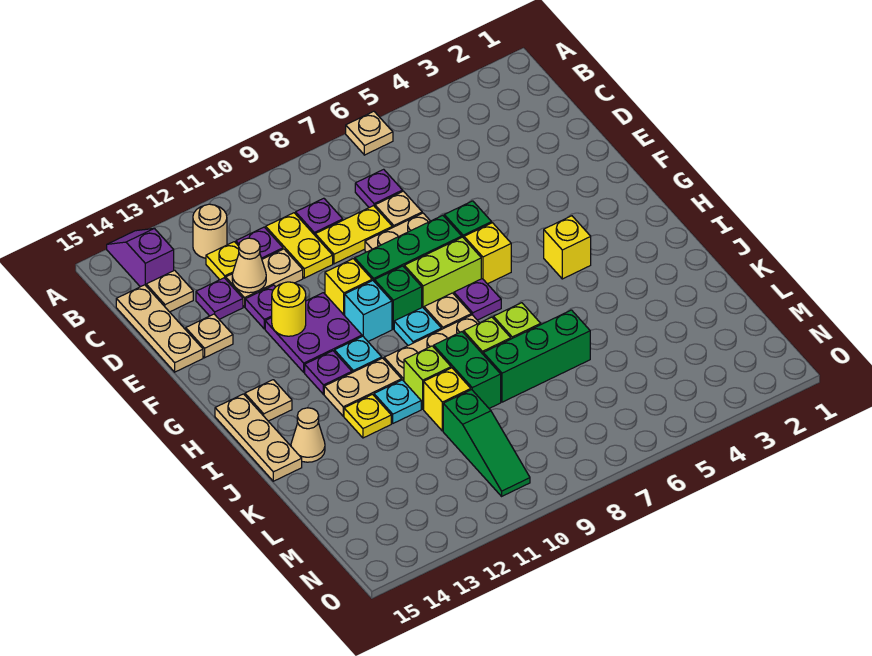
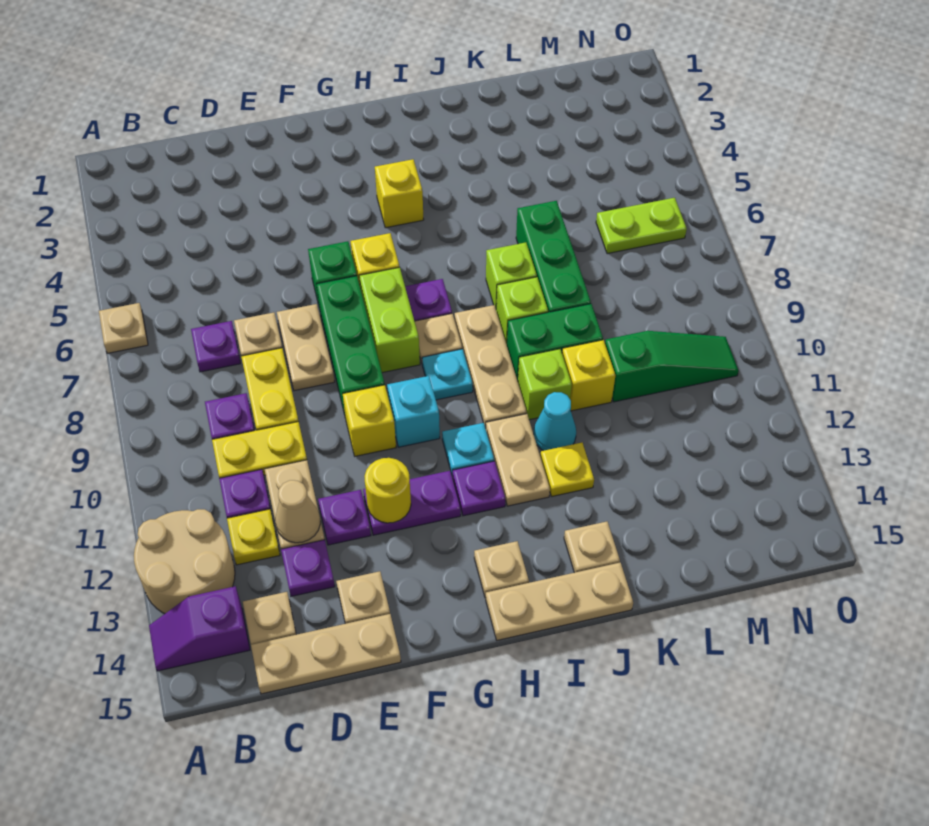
tan 1x1 round brick [193,204,227,258] -> tan 2x2 round brick [134,509,235,614]
purple 2x2 plate [265,293,362,372] -> purple 1x2 plate [363,471,461,535]
green 1x1 brick [375,266,422,329] -> none
cyan 1x1 plate [374,380,421,423] -> cyan 1x1 cone [533,392,576,451]
tan 1x1 cone [291,408,325,462] -> tan 1x1 plate [564,522,620,573]
none -> lime 1x2 plate [596,198,687,254]

